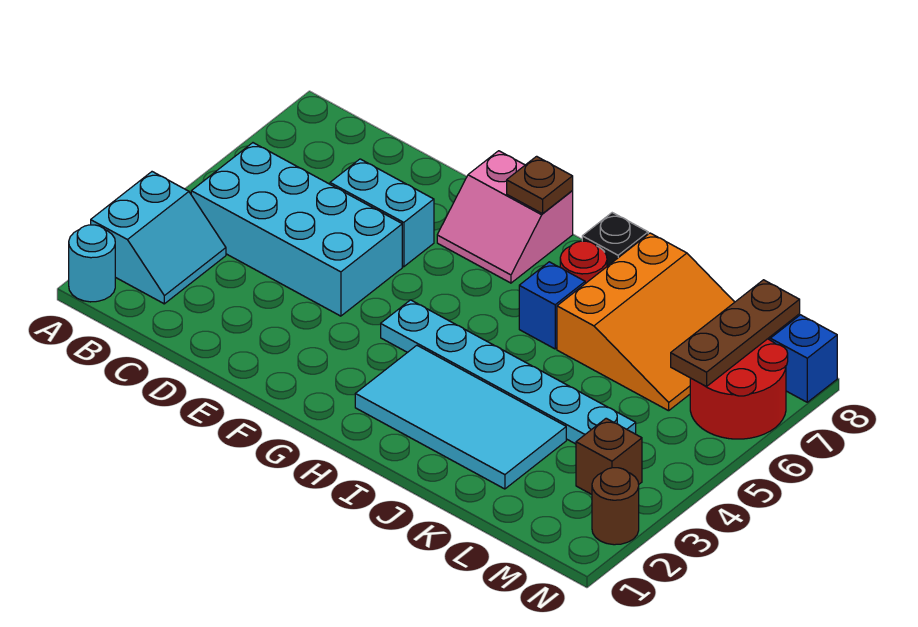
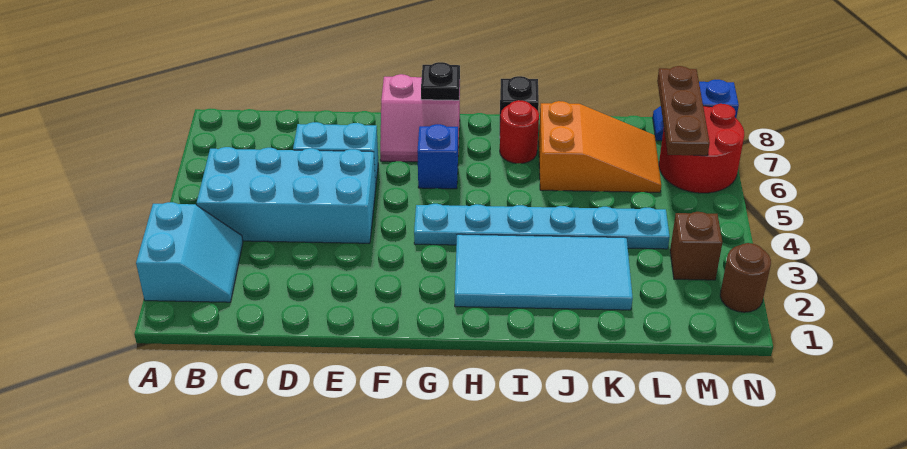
cyan 1x1 round brick [69,225,115,302] -> none
brown 1x1 plate [507,156,573,214] -> black 1x1 plate [421,62,460,100]
blue 1x1 brick [519,262,585,349] -> blue 1x1 brick moved to [417,124,458,189]
orange 3x3 slope [557,233,734,411] -> orange 2x3 slope [539,101,661,192]

